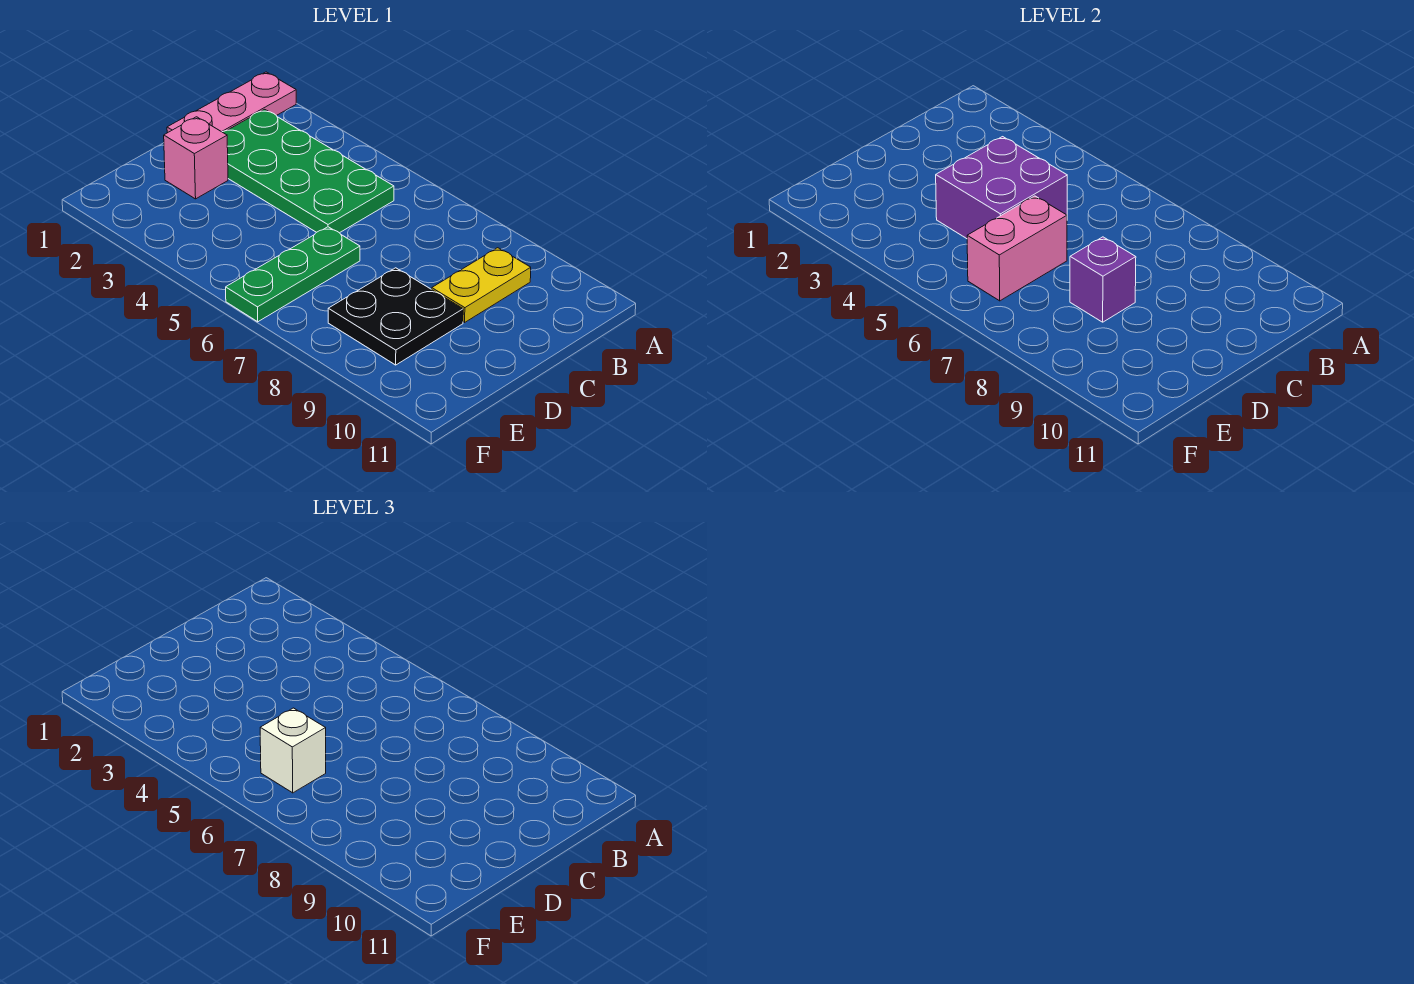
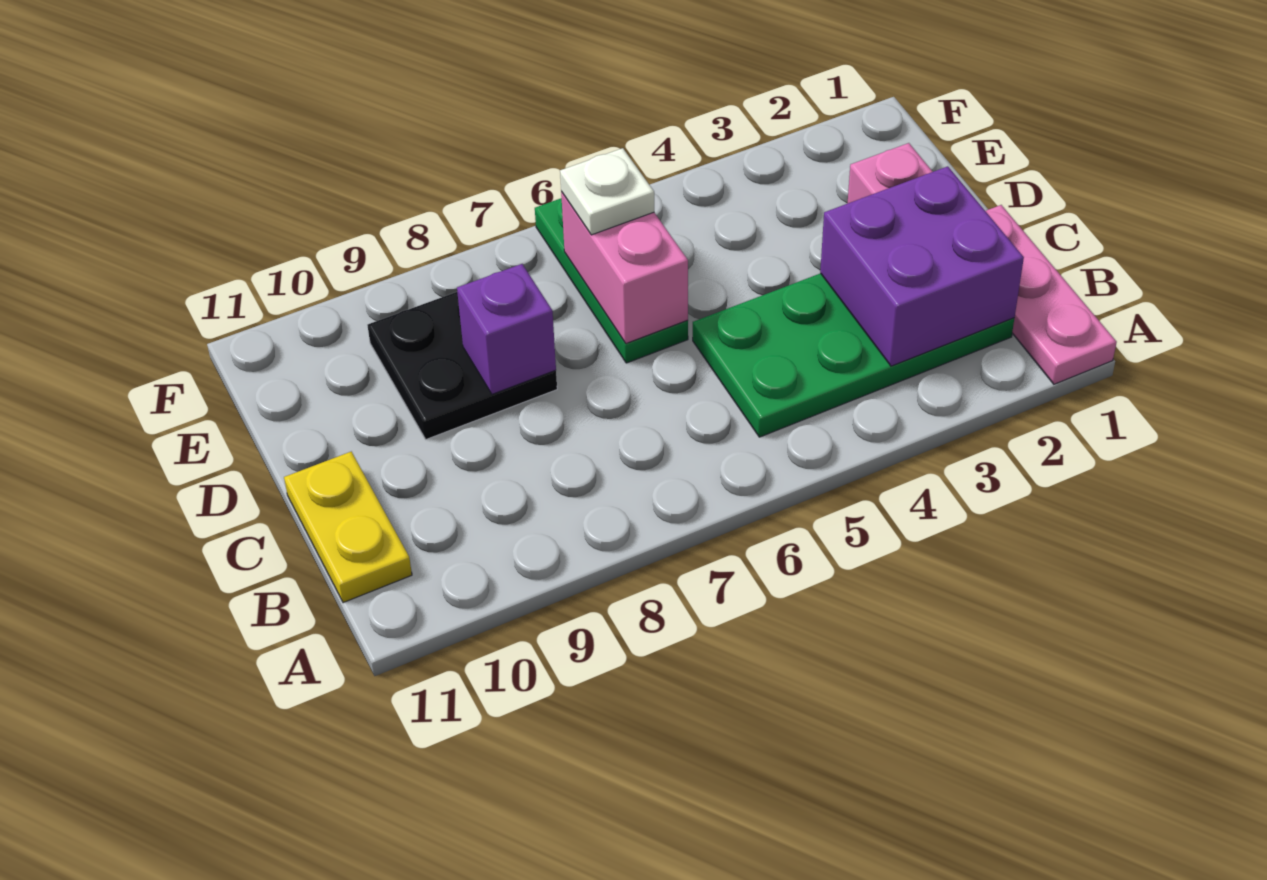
yellow 1x2 plate [432,248,531,322] -> yellow 1x2 plate moved to [284,452,412,603]
purple 2x2 brick [936,137,1067,239] -> purple 2x2 brick moved to [820,166,1024,366]
white 1x1 brick [260,708,326,793] -> white 1x1 plate [560,148,654,235]

